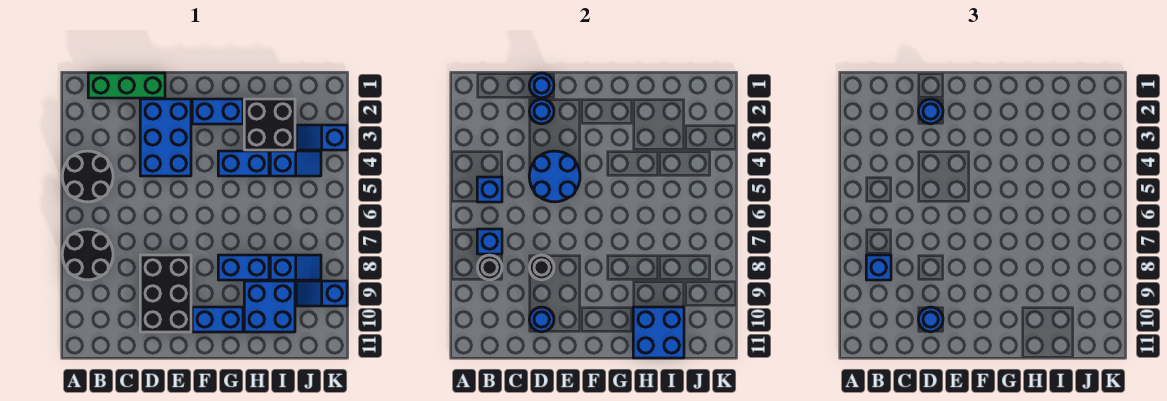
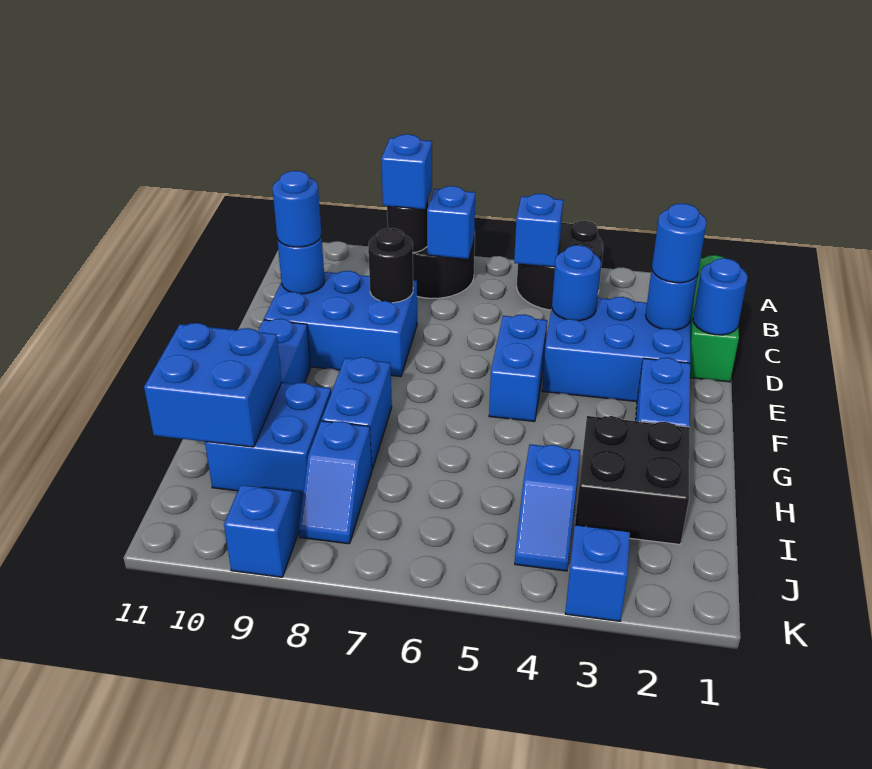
blue 2x2 round brick [529,151,580,202] -> blue 1x1 round brick [552,245,601,321]
black 2x3 brick [140,255,191,332] -> blue 2x3 brick [264,271,417,376]
blue 1x2 brick [218,151,269,176] -> blue 1x2 brick moved to [489,315,547,422]

